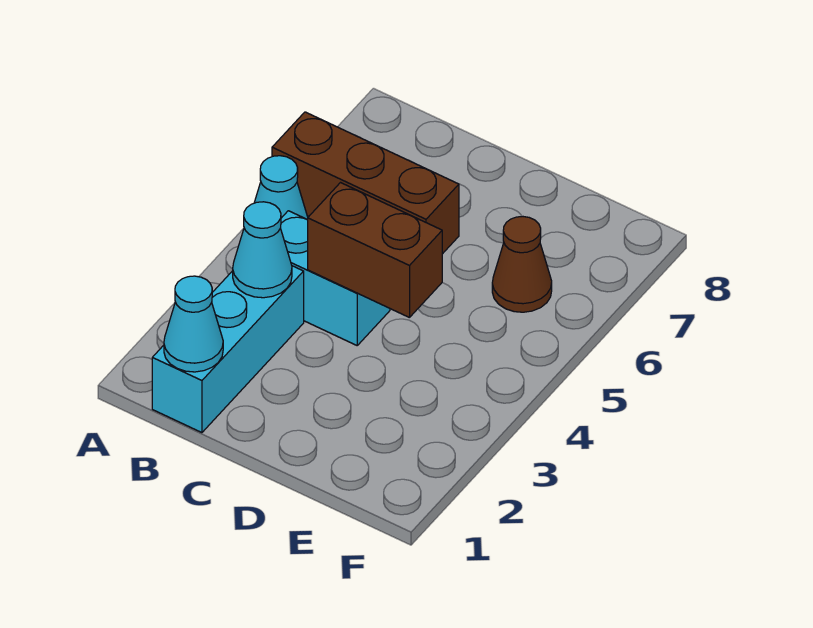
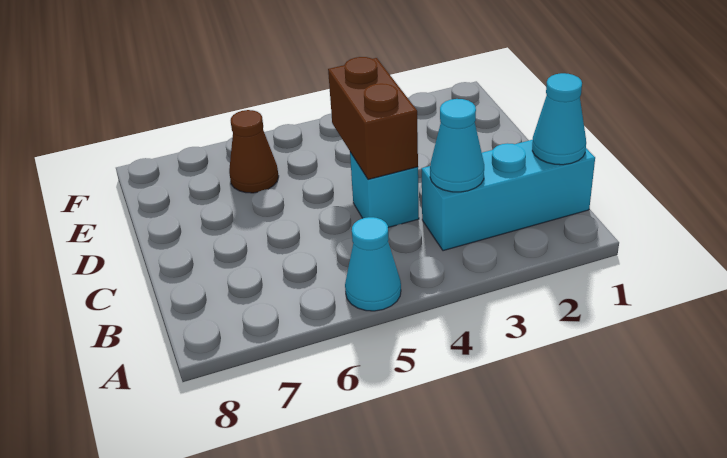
brown 1x3 brick [272,112,459,254] -> none
cyan 1x2 brick [281,211,390,345] -> cyan 1x1 brick [350,152,419,227]

